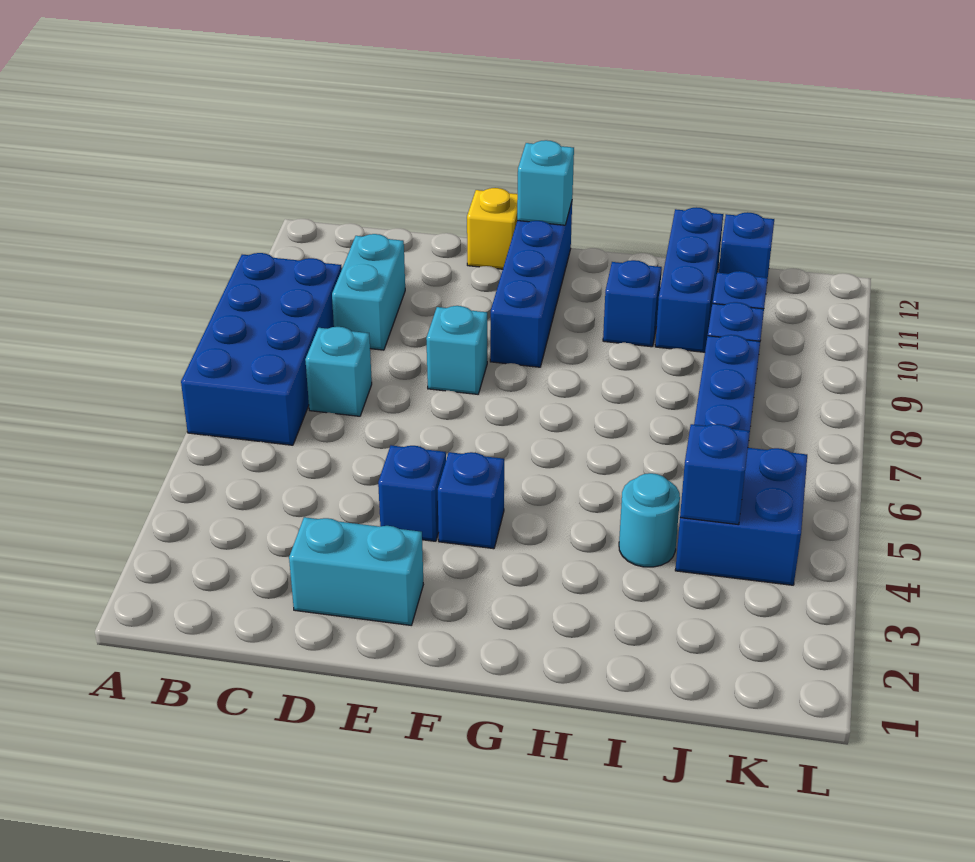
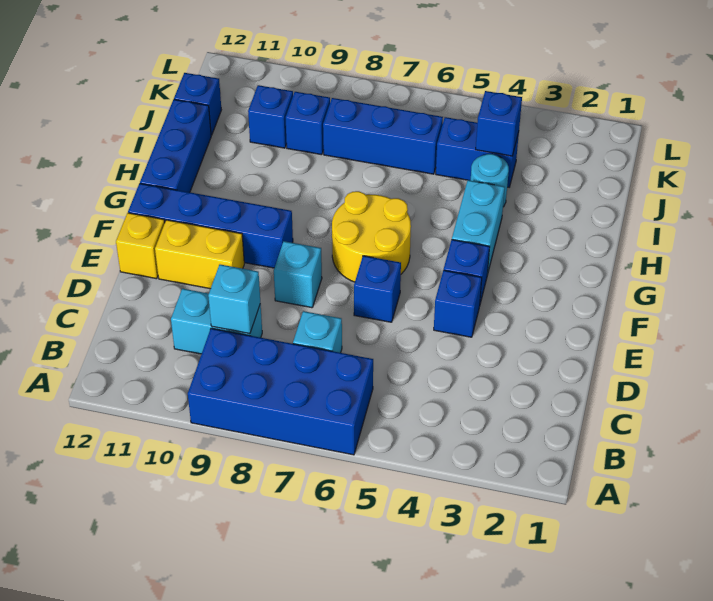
cyan 1x2 brick [289,517,423,625] -> cyan 1x2 brick moved to [452,180,505,275]
none -> yellow 1x2 brick [155,220,244,289]
none -> yellow 2x2 round brick [332,191,411,282]
cyan 1x1 brick [517,140,574,225] -> cyan 1x1 brick moved to [208,265,260,334]
blue 1x1 brick [603,260,662,347] -> blue 1x1 brick moved to [354,256,401,322]
blue 1x3 brick [655,207,723,352] -> blue 1x3 brick turned to [140,100,211,192]
blue 2x2 brick [675,448,807,585] -> blue 1x2 brick [436,117,519,187]

